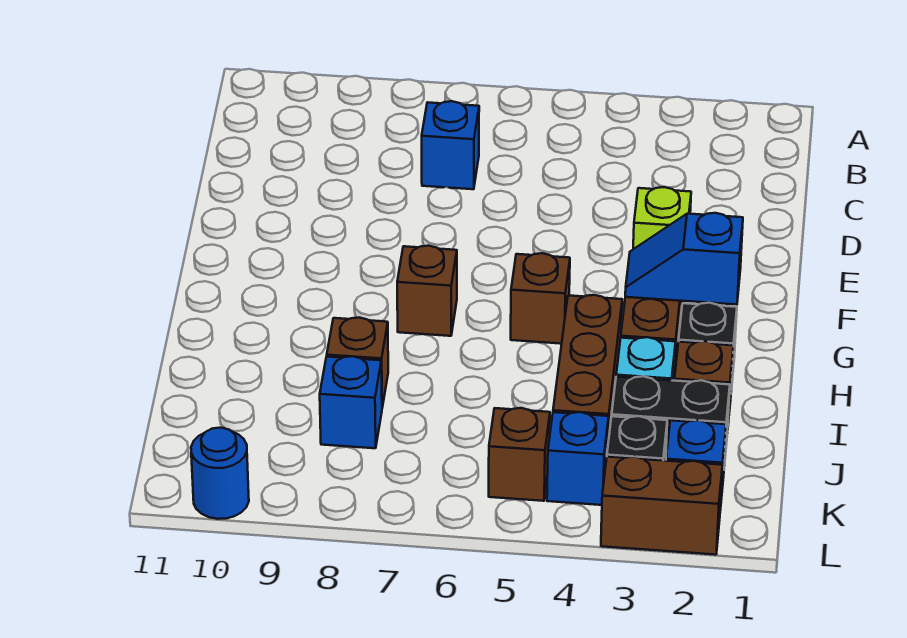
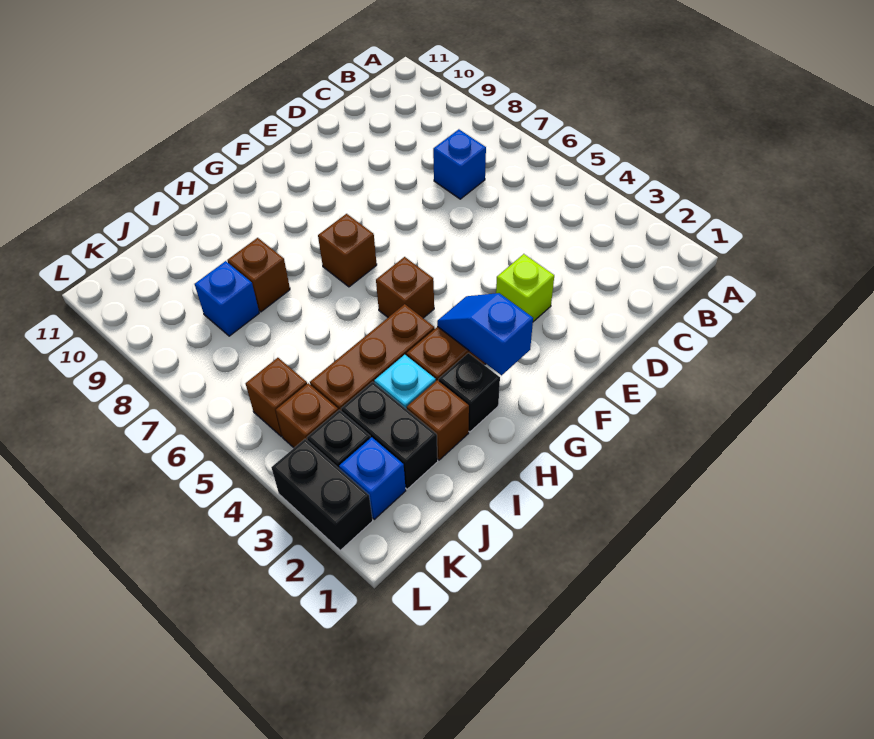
blue 1x1 brick [547,412,609,505] -> brown 1x1 brick [276,383,338,448]
brown 1x2 brick [601,457,722,555] -> black 1x2 brick [271,439,373,550]
blue 1x1 round brick [191,428,249,519] -> none

